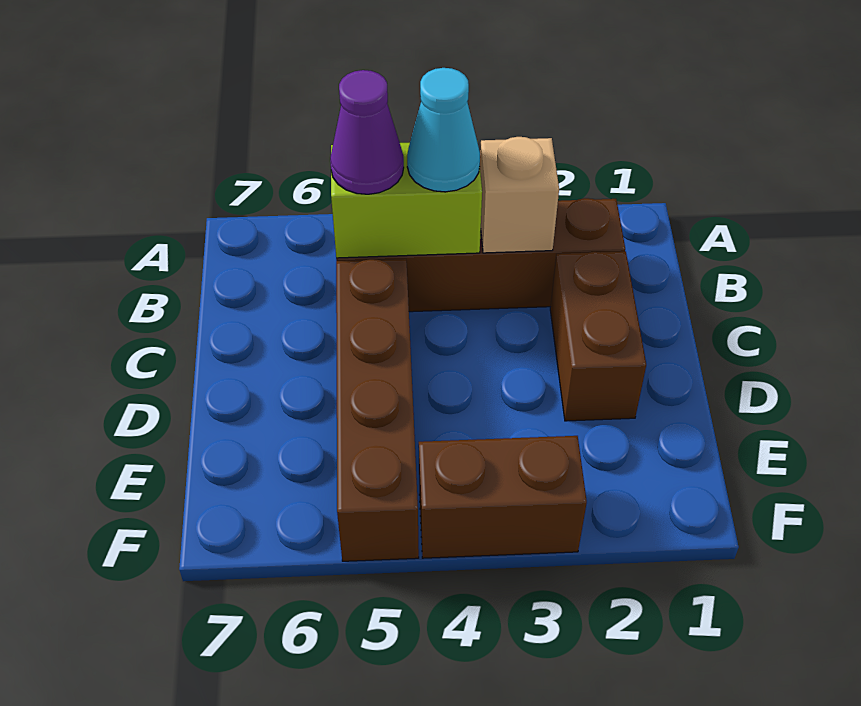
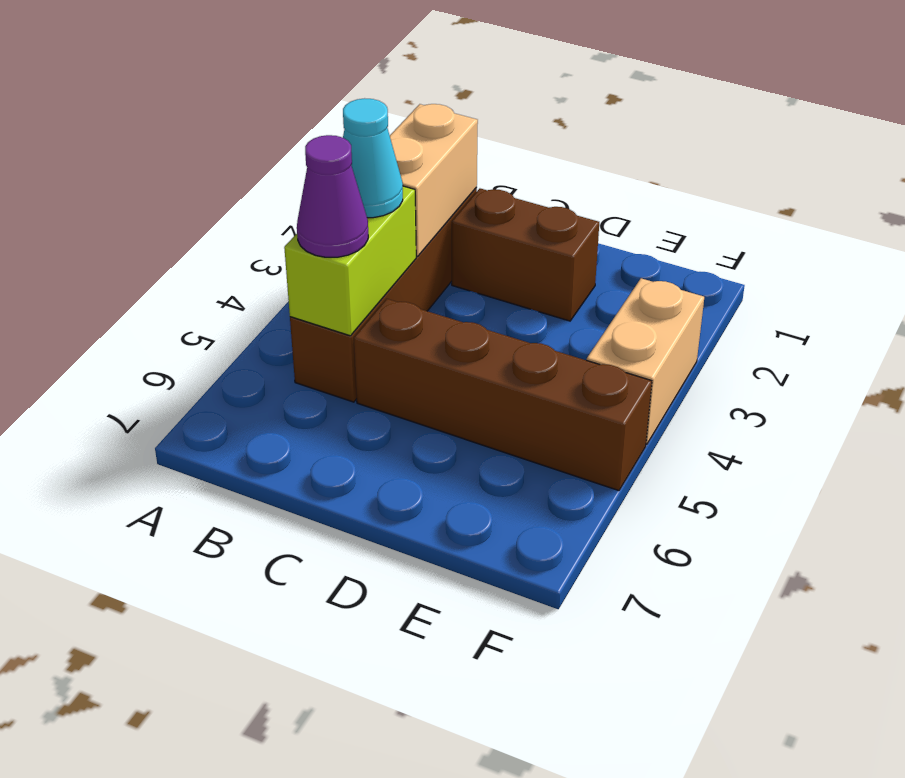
tan 1x1 brick [480,137,559,253] -> tan 1x2 brick [390,104,478,256]
brown 1x2 brick [419,436,587,558] -> tan 1x2 brick [587,278,704,445]

